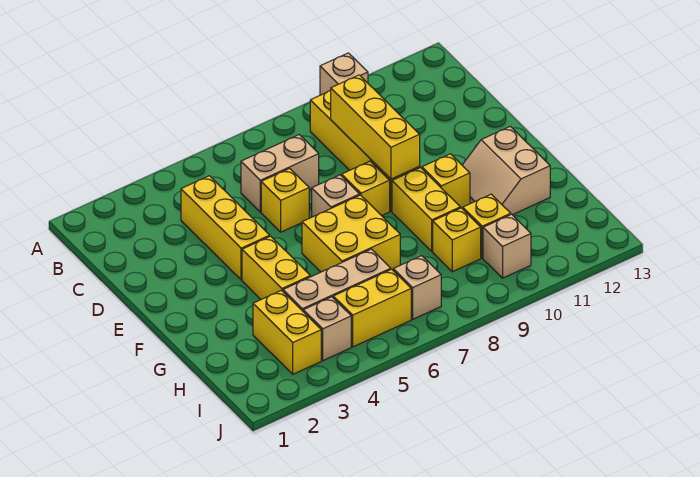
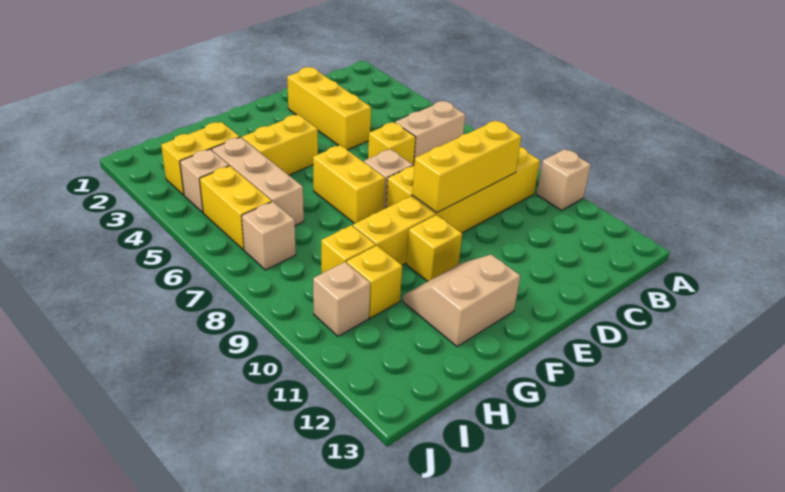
yellow 1x3 brick [181,176,270,280] -> yellow 1x3 brick turned to [287,67,371,150]
tan 1x2 brick [241,135,319,212] -> tan 1x2 brick turned to [395,101,466,164]
yellow 2x2 brick [302,195,400,272] -> yellow 1x2 brick [313,145,385,224]

